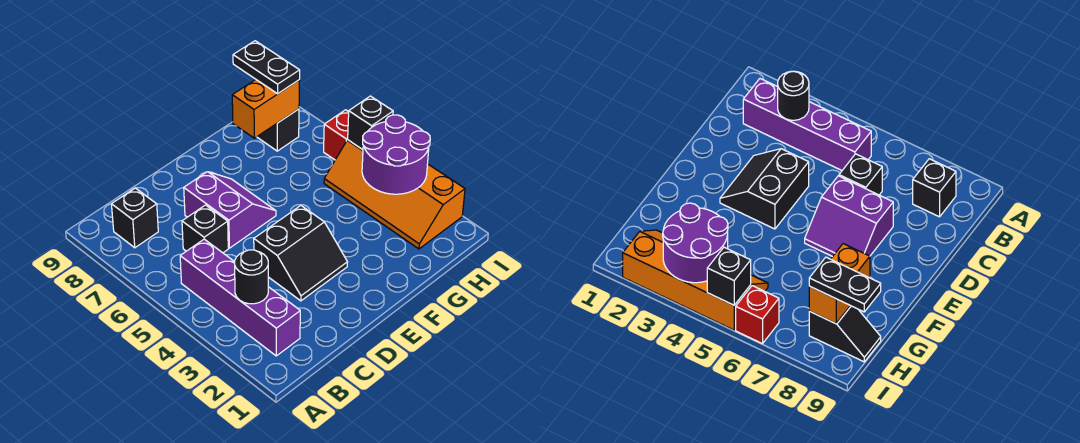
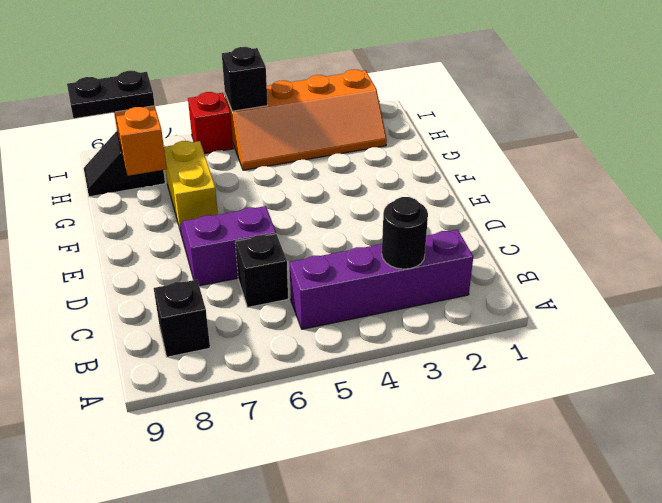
black 2x2 slope [254,206,347,301] -> none
none -> yellow 1x2 brick [164,141,218,232]
purple 2x2 round brick [362,115,430,194] -> none

